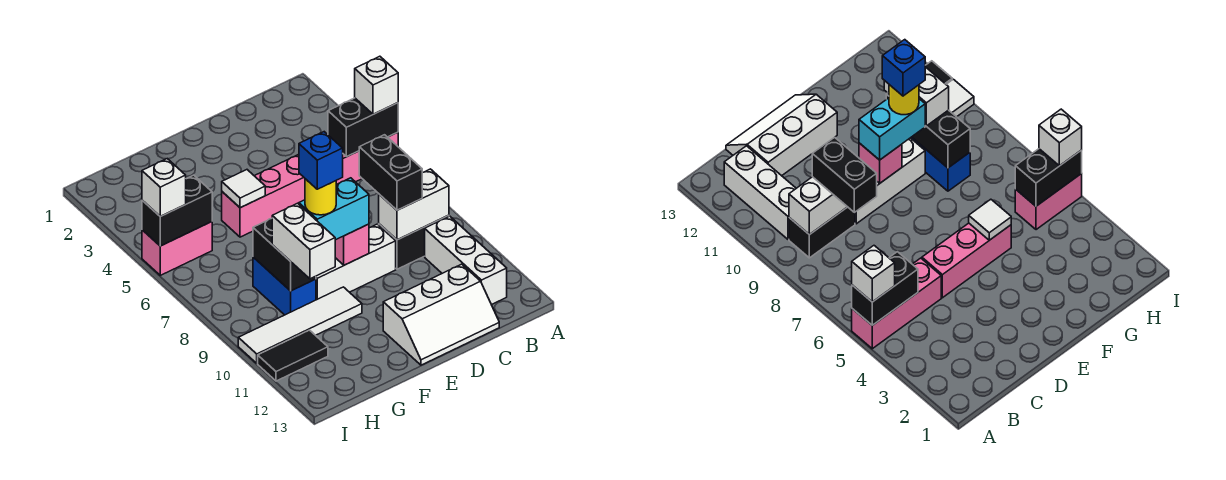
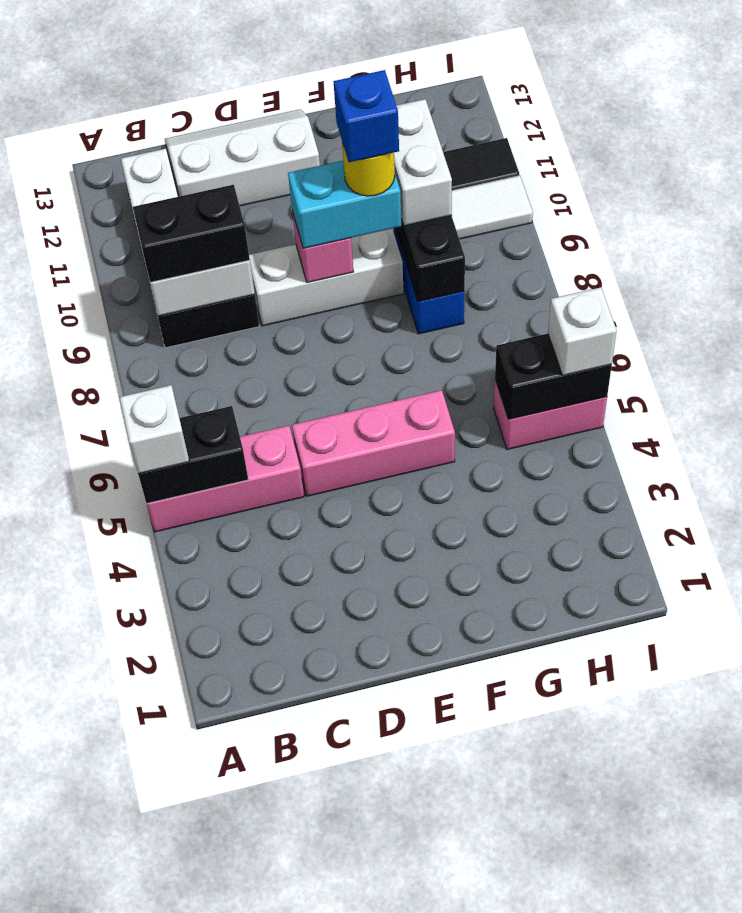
black 1x2 brick [359,135,422,210] -> black 1x2 brick turned to [133,185,250,283]
white 1x1 tile [222,170,265,208] -> none

